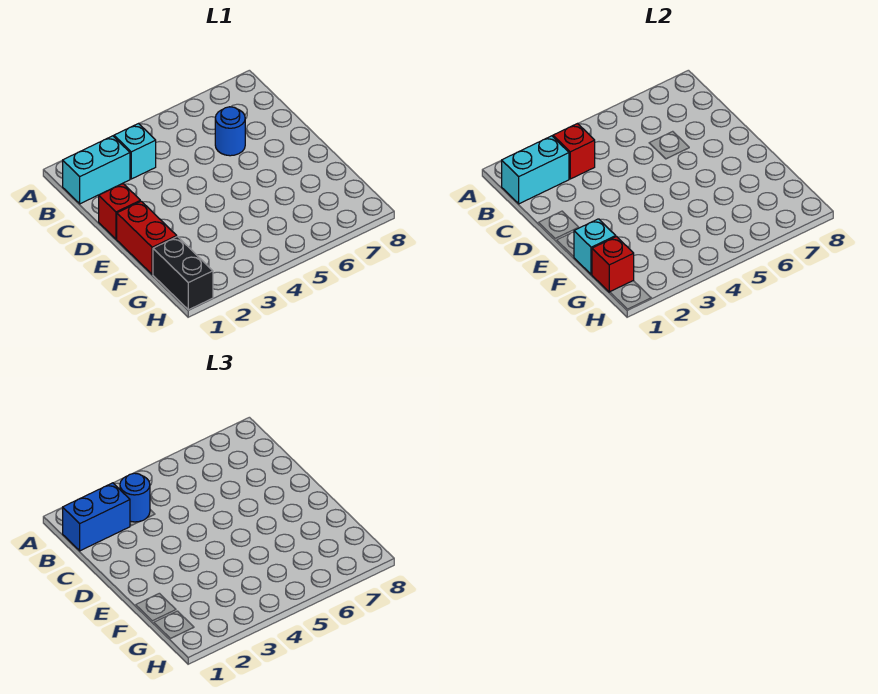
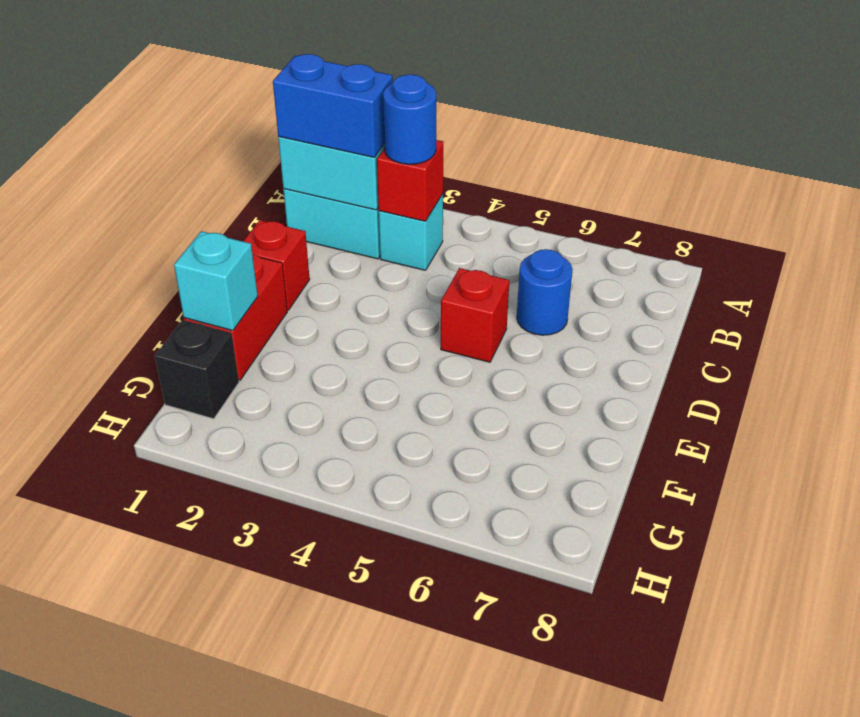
black 1x2 brick [153,237,213,310] -> black 1x1 brick [155,320,239,419]
red 1x1 brick [592,237,634,292] -> red 1x1 brick moved to [441,268,509,362]

